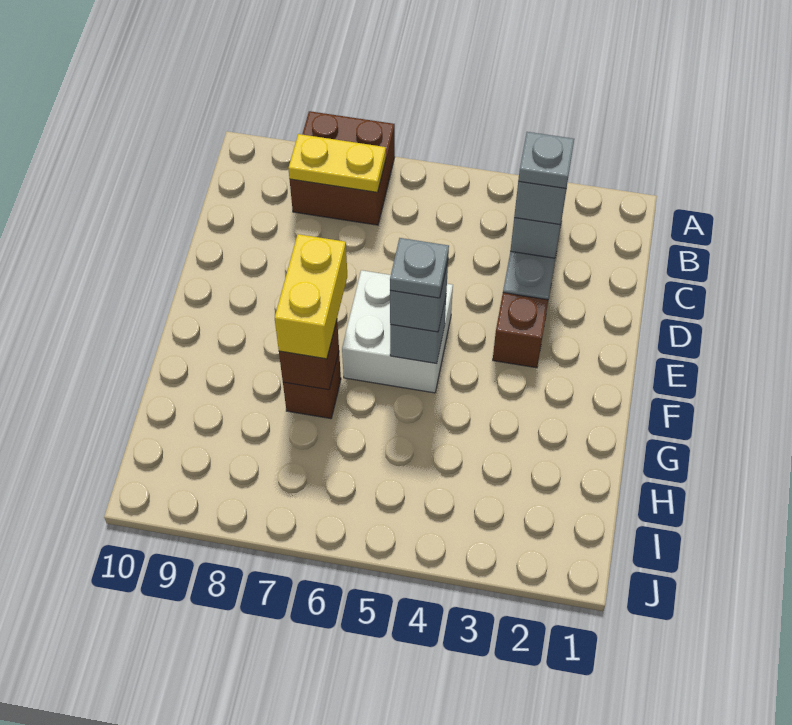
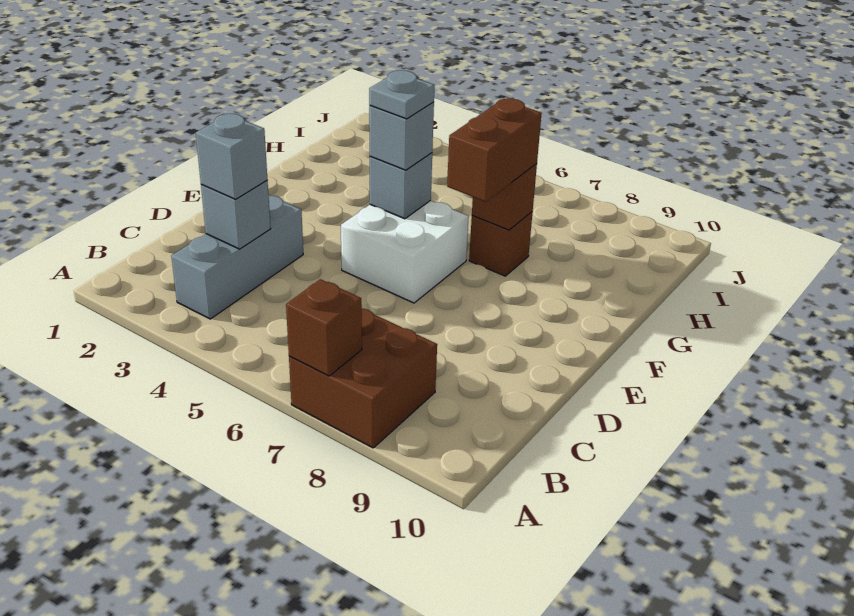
yellow 1x2 plate [288,134,386,192] -> none
grey 1x1 plate [518,132,574,188] -> none
brown 1x1 brick [493,293,548,368] -> brown 1x1 brick moved to [286,279,362,376]
yellow 1x2 brick [275,234,347,359] -> brown 1x2 brick [447,98,542,202]

